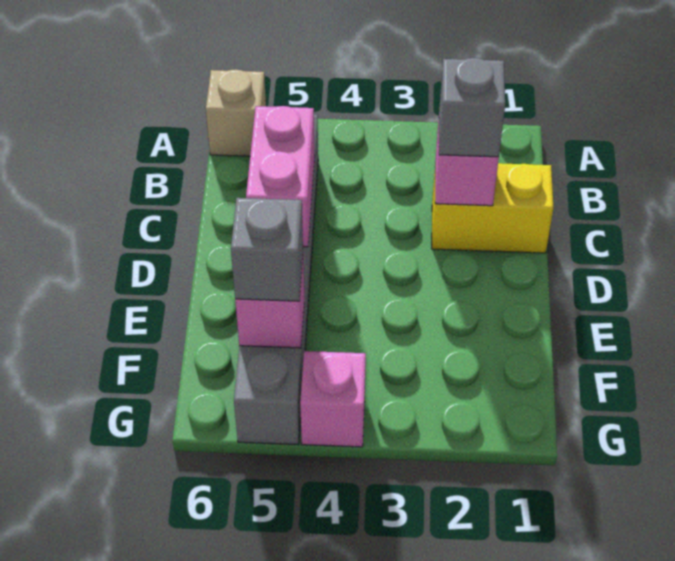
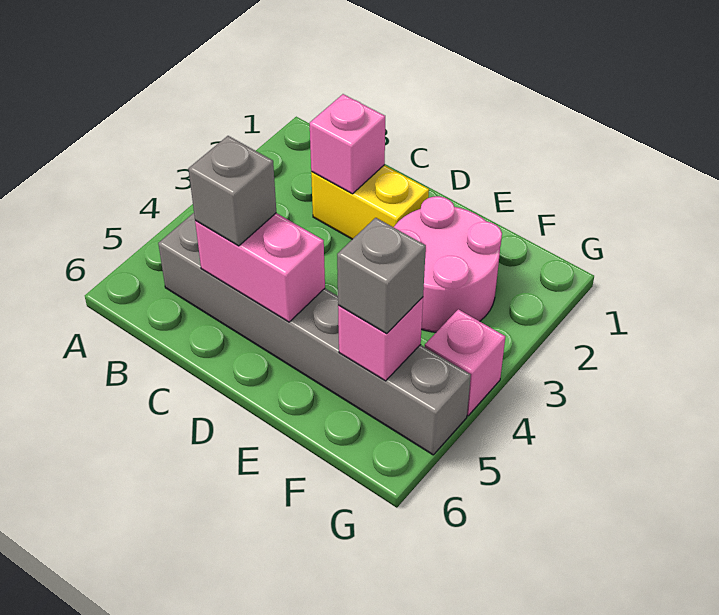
tan 1x1 brick [206,69,266,156] -> none
yellow 1x2 brick [432,163,553,253] -> yellow 1x2 brick turned to [311,165,429,239]
grey 1x1 brick [439,58,505,157] -> grey 1x1 brick moved to [188,136,276,246]
none -> pink 2x2 round brick [394,196,502,332]

